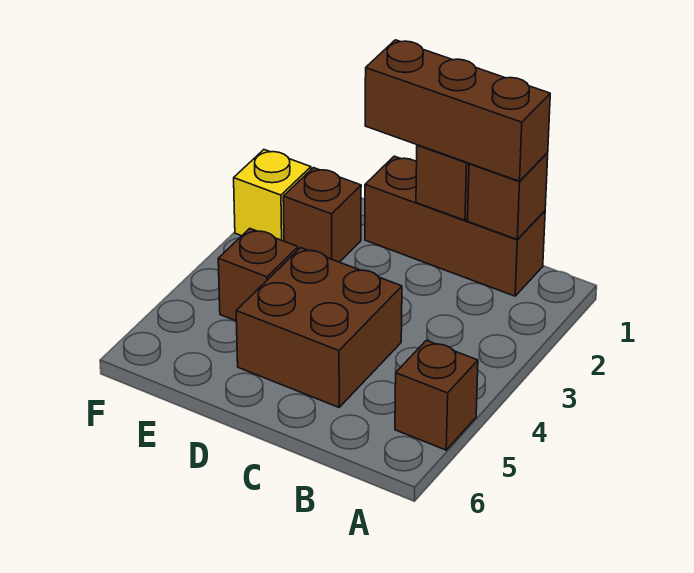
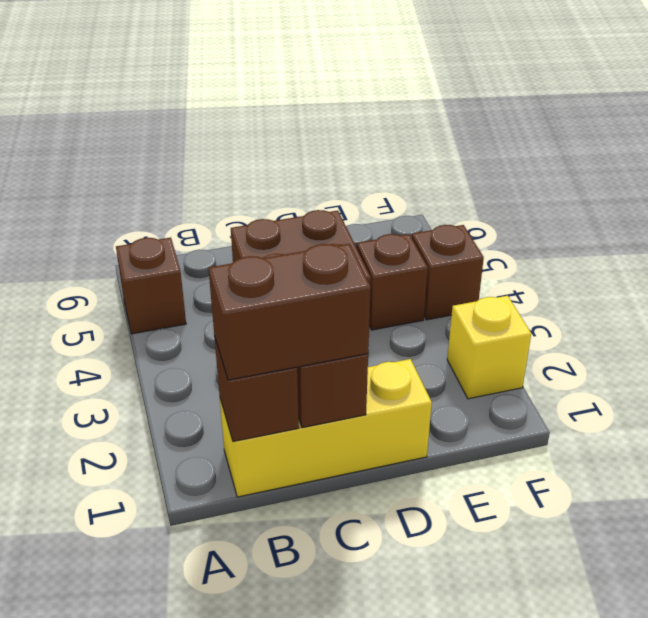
brown 1x3 brick [365,156,545,296] -> yellow 1x3 brick [220,359,432,497]
brown 1x3 brick [365,40,550,181] -> brown 1x2 brick [209,244,371,380]
brown 1x1 brick [283,168,361,262] -> brown 1x1 brick moved to [412,225,484,320]

